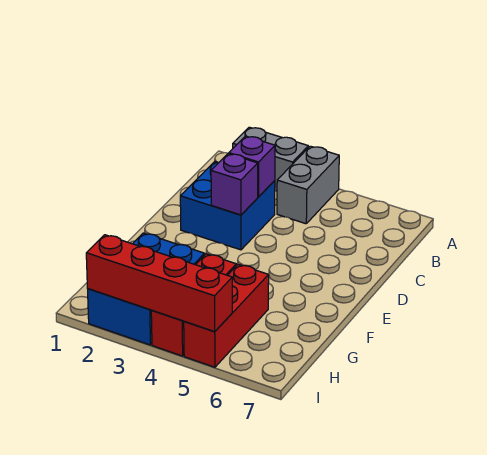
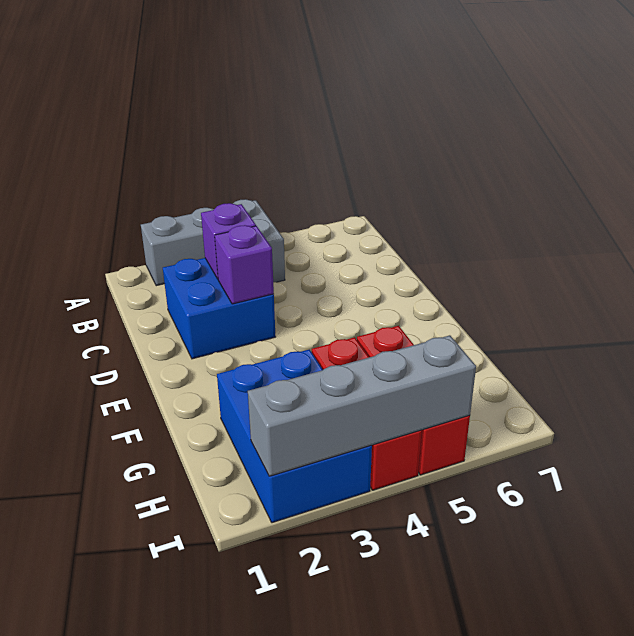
red 1x4 brick [86,235,232,332] -> grey 1x4 brick [248,335,476,476]

